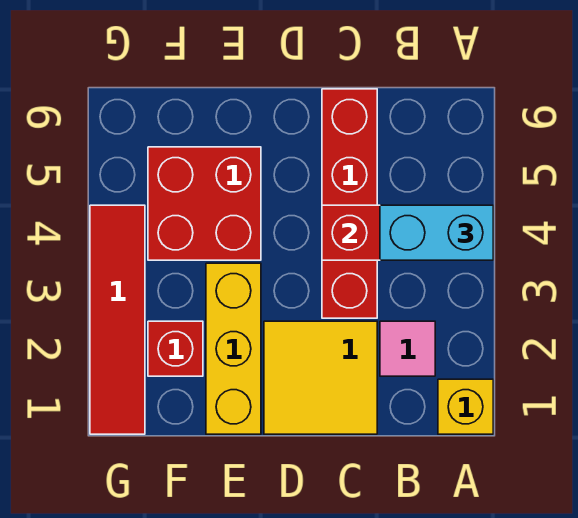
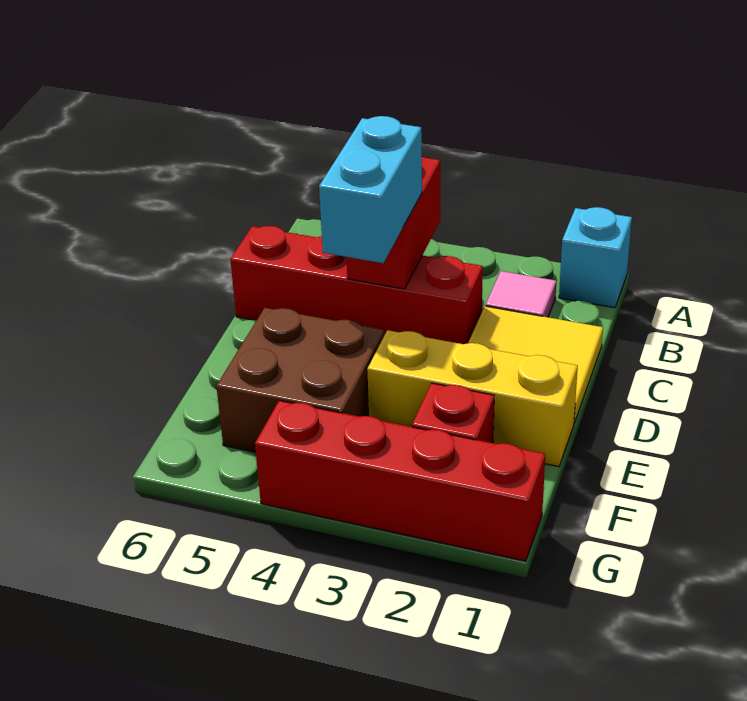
yellow 1x1 brick [438,379,493,434] -> cyan 1x1 brick [559,207,632,308]
cyan 1x2 brick [380,205,493,260] -> cyan 1x2 brick moved to [319,116,422,263]
red 2x2 brick [148,147,261,260] -> brown 2x2 brick [216,308,384,452]
red 1x4 tile [90,205,145,434] -> red 1x4 brick [255,401,545,561]

